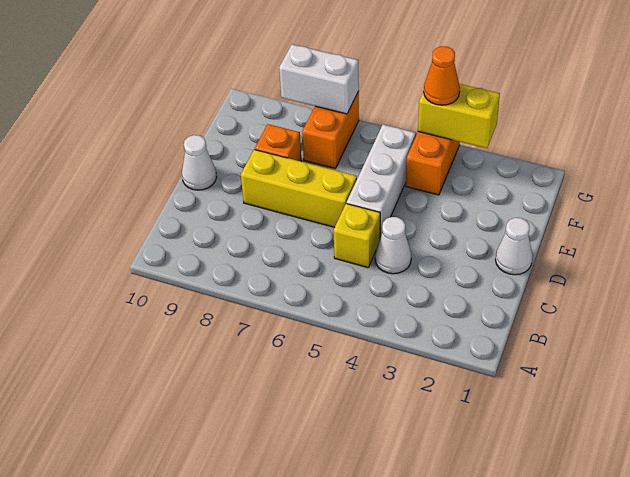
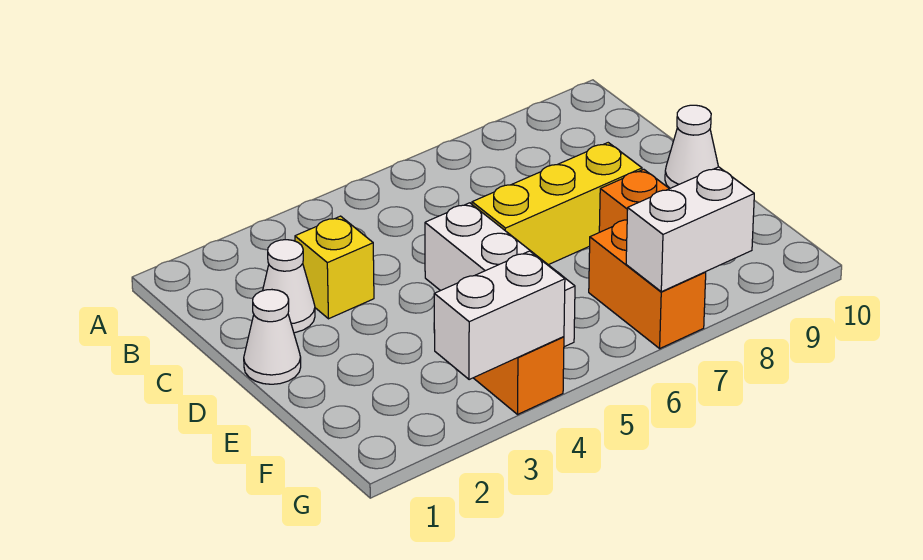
white 1x1 cone [375,217,411,274] -> white 1x1 cone moved to [263,240,315,333]
yellow 1x1 brick [334,203,380,267] -> yellow 1x1 brick moved to [295,216,374,319]
yellow 1x2 brick [418,84,500,148] -> white 1x2 brick [434,251,565,380]
orange 1x1 cone [424,46,460,105] -> none

